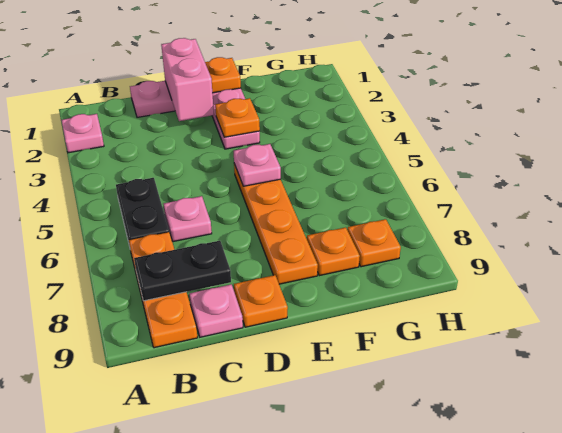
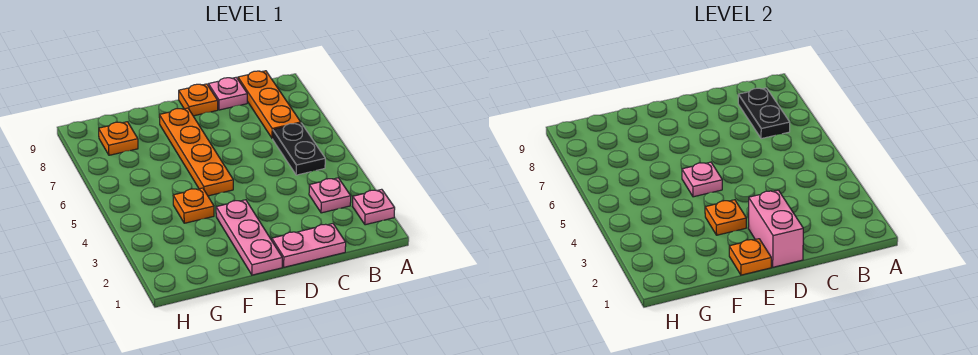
black 1x2 plate [134,241,231,301] -> black 1x2 plate turned to [738,88,790,139]
pink 1x1 plate [164,196,212,242] -> pink 1x1 plate moved to [309,178,351,213]
orange 1x1 plate [307,227,360,276] -> orange 1x1 plate moved to [173,188,214,223]

